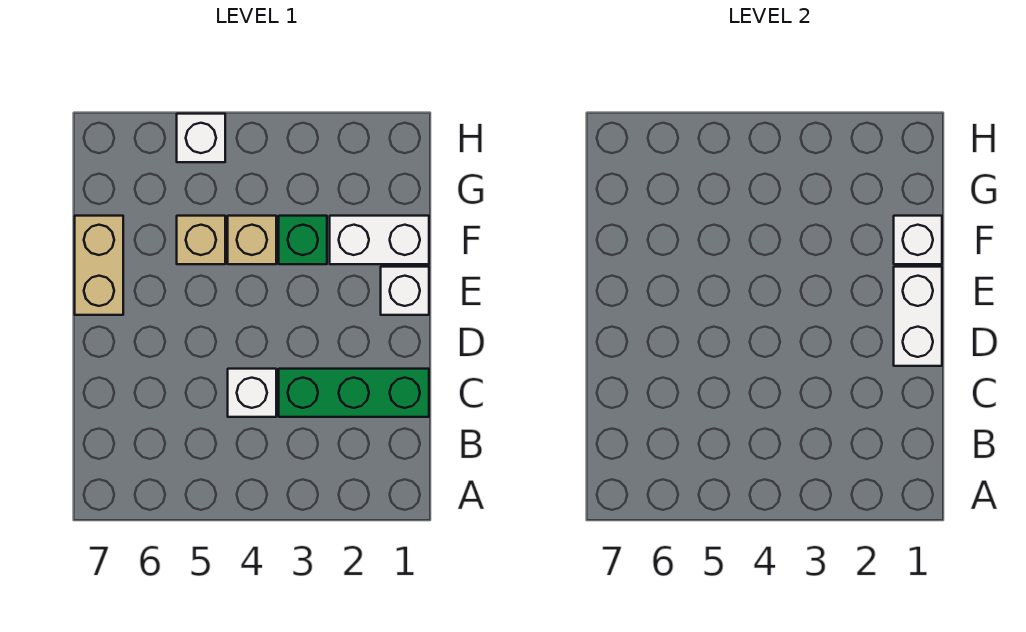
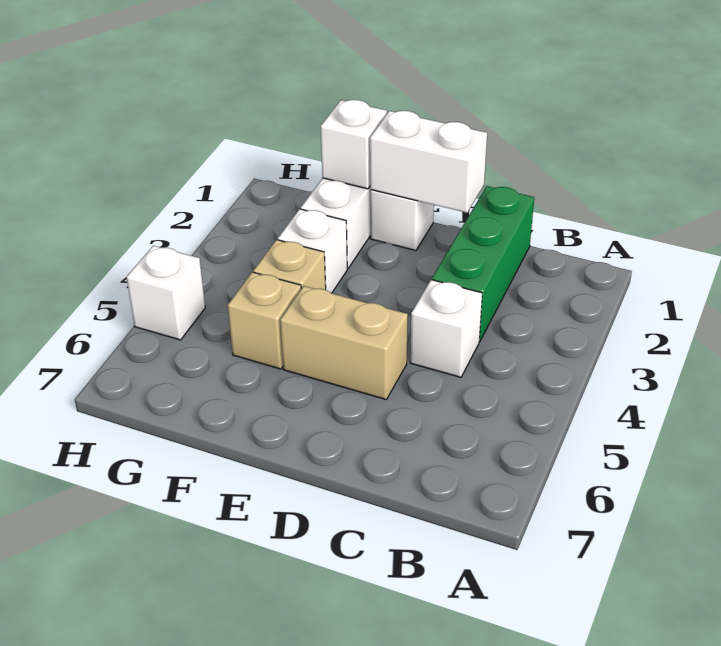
tan 1x2 brick [75,216,123,315] -> tan 1x2 brick moved to [280,286,408,400]
green 1x1 brick [279,216,327,264] -> white 1x1 brick [278,209,347,293]

